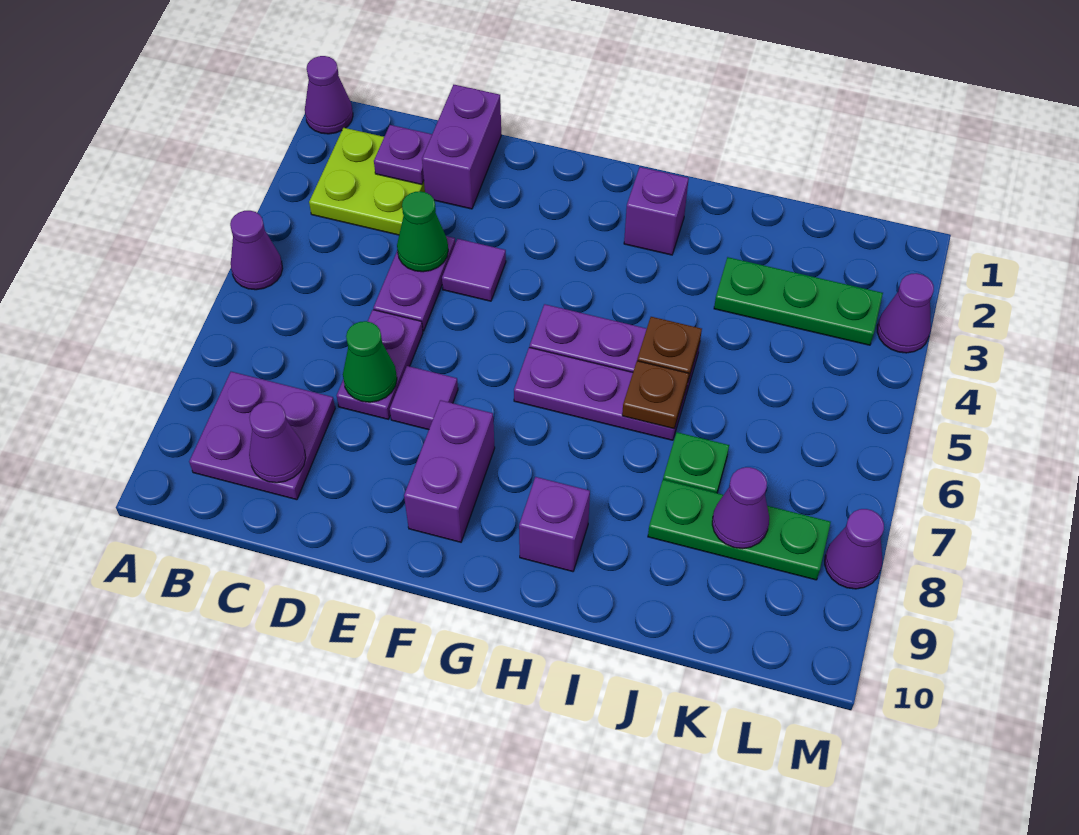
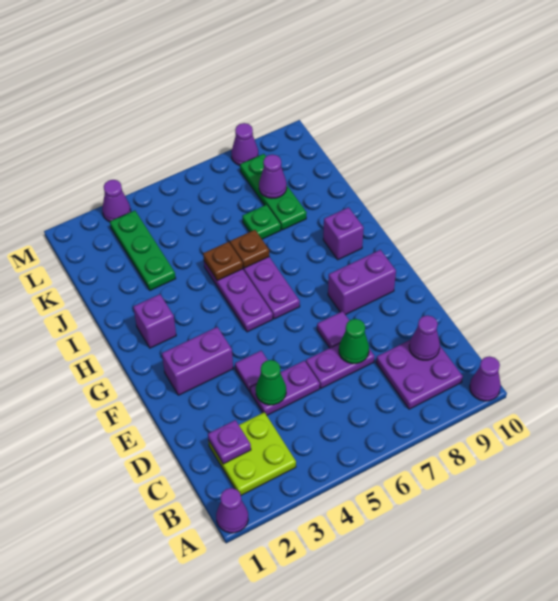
purple 1x1 cone [230,211,283,290] -> purple 1x1 cone moved to [470,356,501,401]
purple 1x2 brick [422,85,501,209] -> purple 1x2 brick moved to [162,327,233,395]

